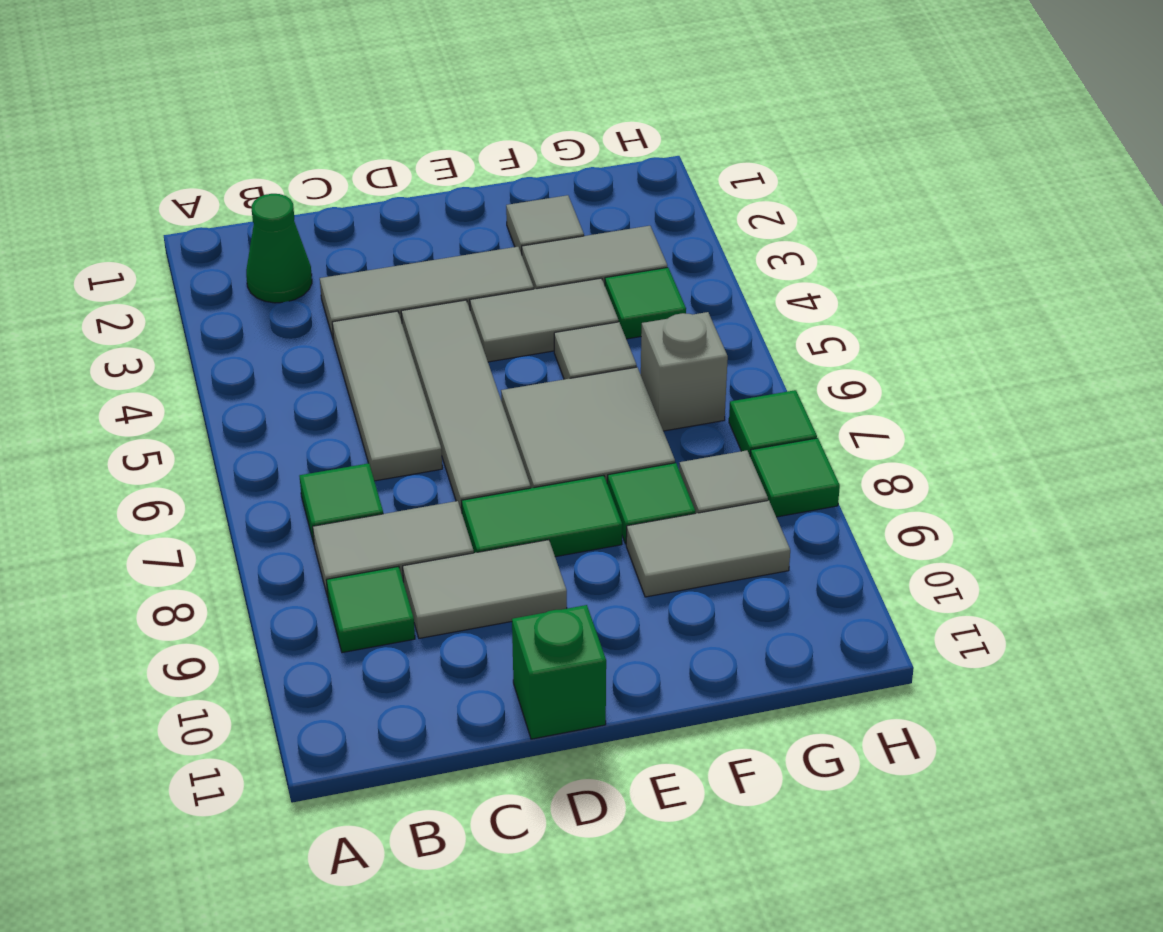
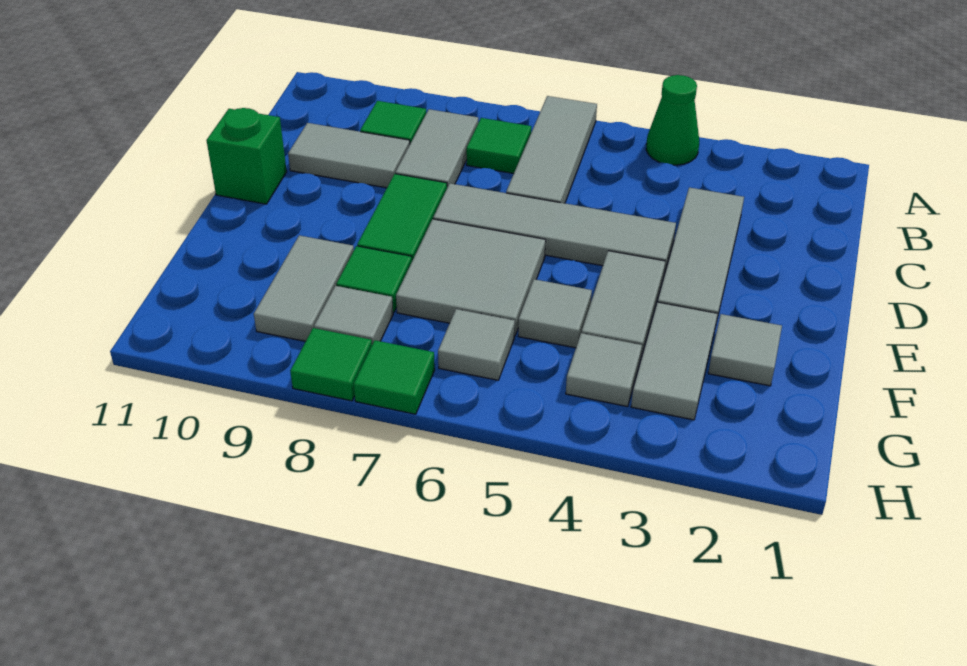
green 1x1 cone [246,194,312,303] -> green 1x1 cone moved to [646,75,699,165]
grey 1x3 tile [332,311,442,481] -> grey 1x3 tile turned to [506,96,597,203]
grey 1x2 tile [403,540,567,638] -> grey 1x2 tile turned to [288,123,410,188]
green 1x1 tile [605,267,686,339] -> grey 1x1 tile [566,333,642,407]
grey 1x1 brick [641,312,728,431] -> grey 1x1 tile [438,309,515,380]

